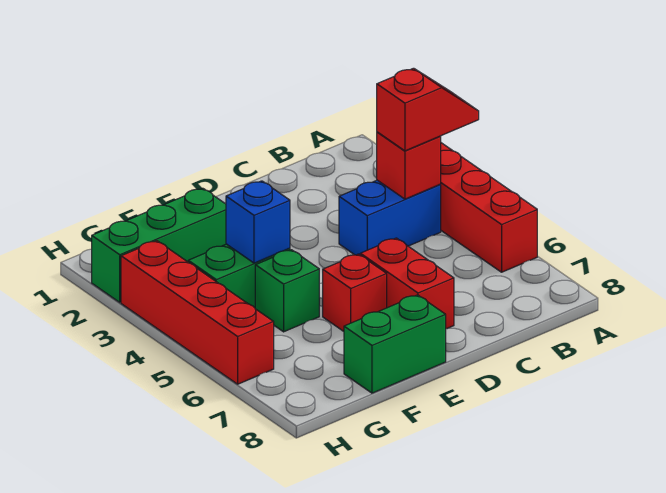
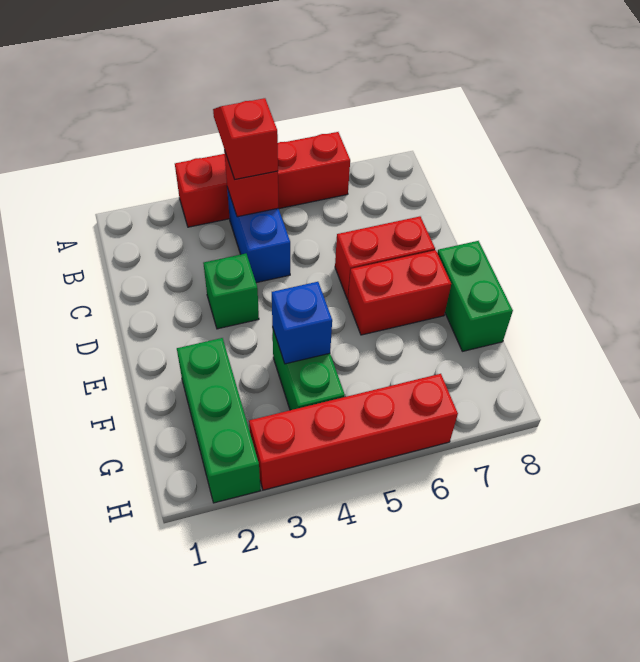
red 1x1 brick [323,254,387,331] -> red 1x2 brick [348,250,451,335]
green 1x1 brick [255,250,319,332] -> green 1x1 brick moved to [203,254,259,329]

